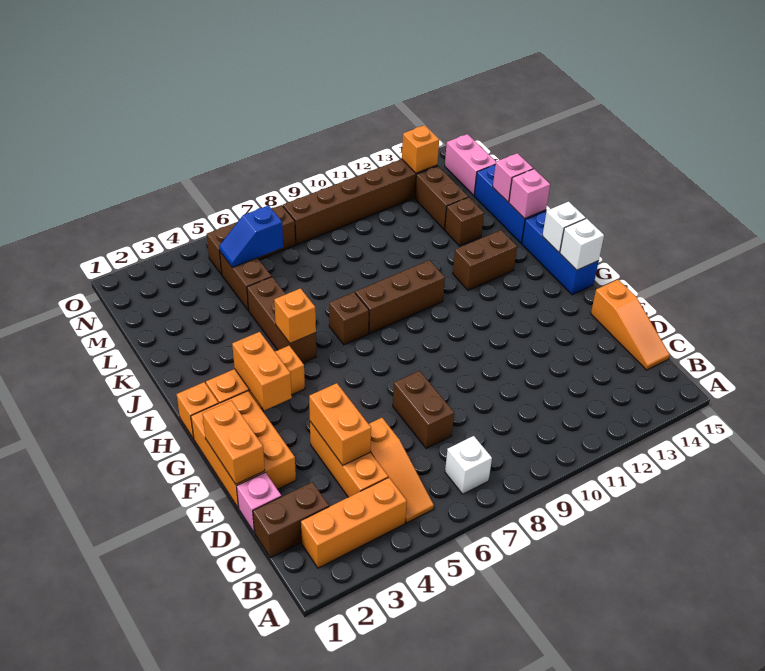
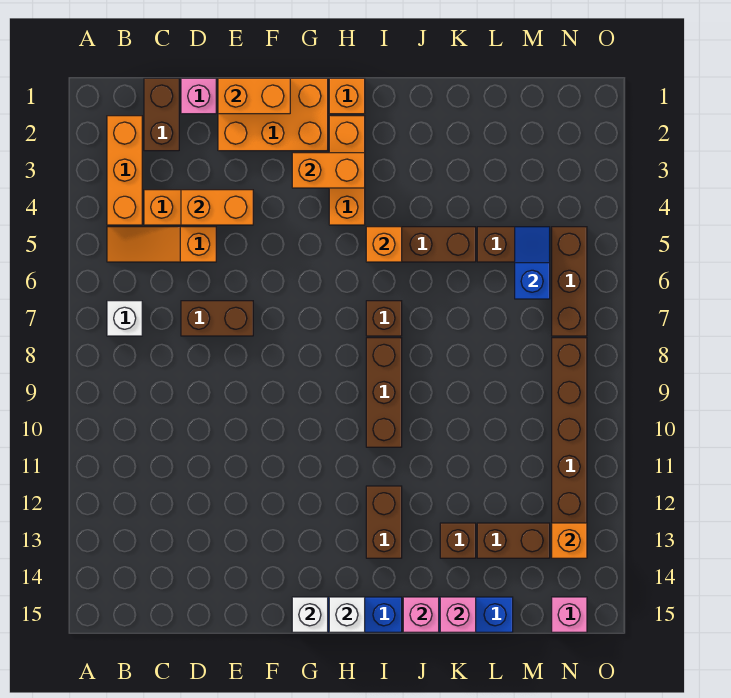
orange 1x3 slope [591,280,670,370] -> none
pink 1x2 brick [445,134,496,195] -> pink 1x1 brick [552,597,587,632]

